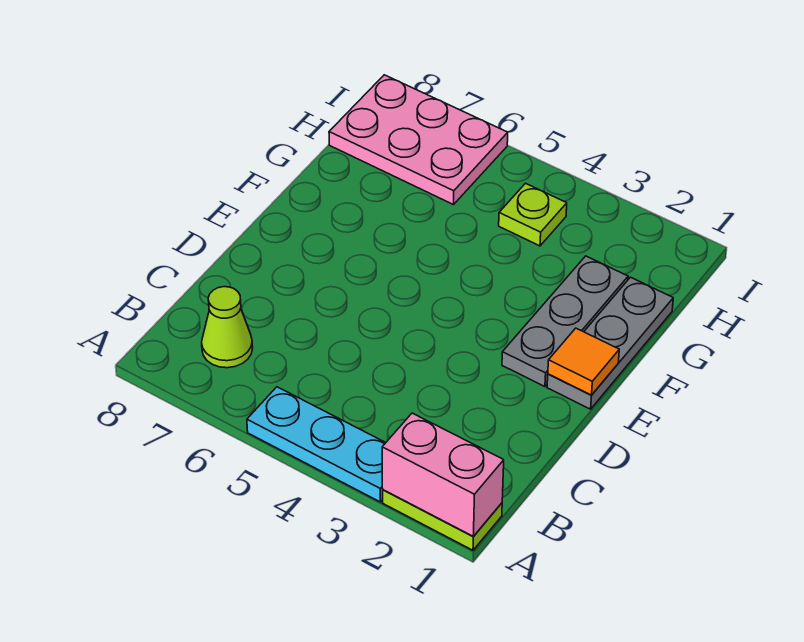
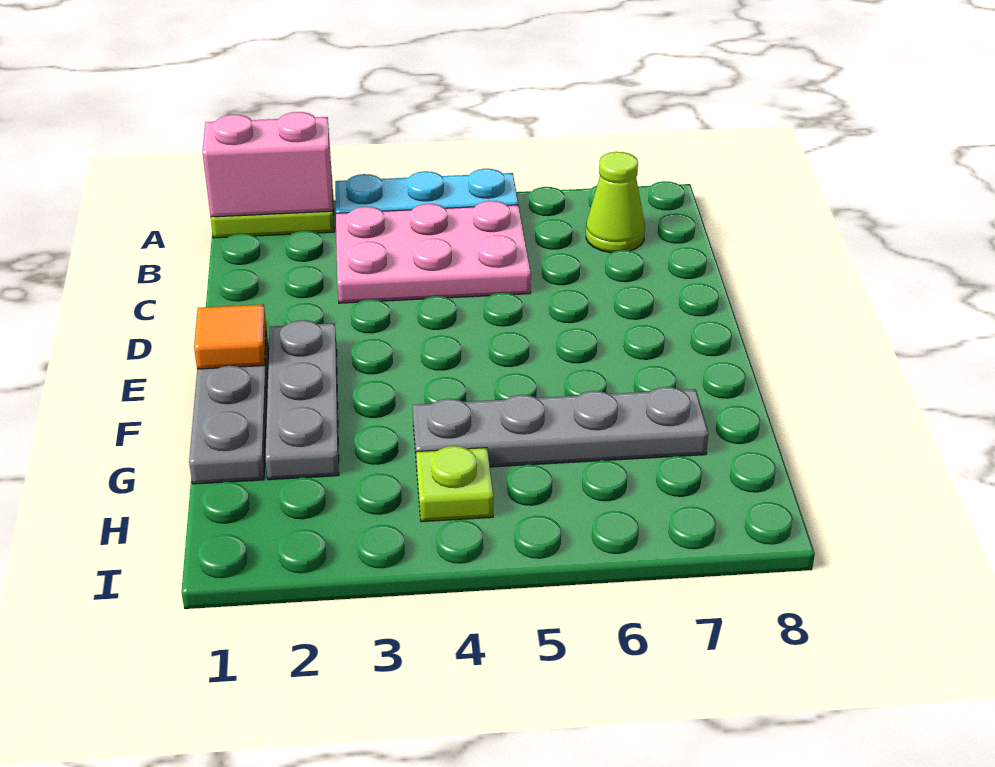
none -> grey 1x4 plate [413,387,709,467]
pink 2x3 plate [329,75,508,205] -> pink 2x3 plate moved to [336,201,531,303]

